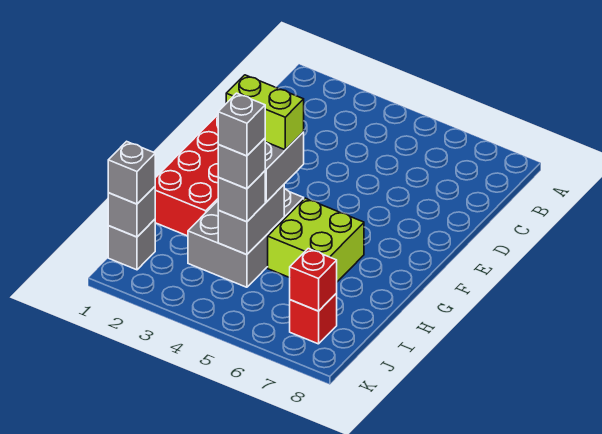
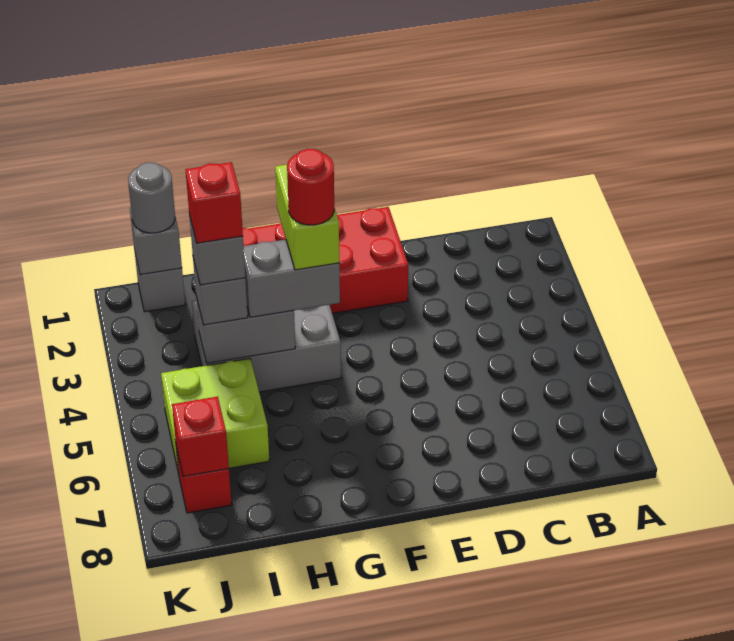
none -> red 1x1 round brick [287,149,334,225]
lime 2x2 brick [268,198,364,282] -> lime 2x2 brick moved to [161,358,269,474]
grey 1x1 brick [218,93,265,156] -> red 1x1 brick [185,162,243,243]
grey 1x1 brick [108,141,155,204] -> grey 1x1 round brick [128,162,175,233]

